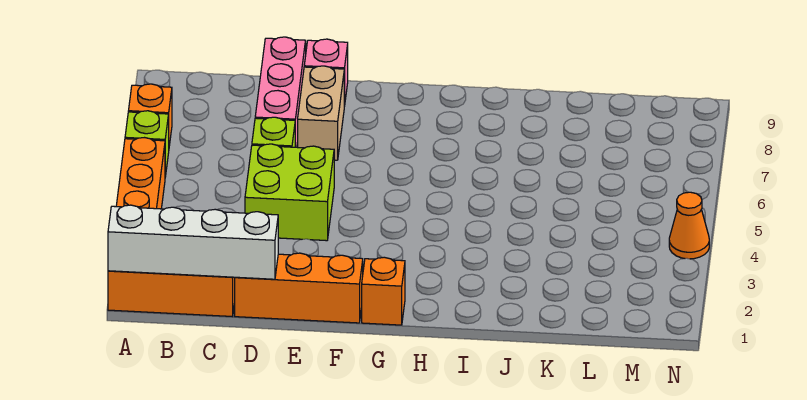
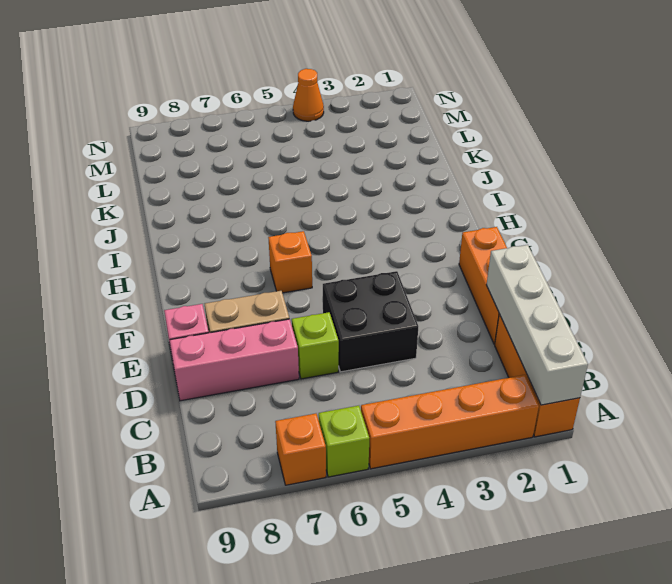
lime 2x2 brick [245,144,334,241] -> black 2x2 brick [323,271,418,372]
orange 1x1 brick [362,257,405,325] -> orange 1x1 brick moved to [268,231,312,293]

